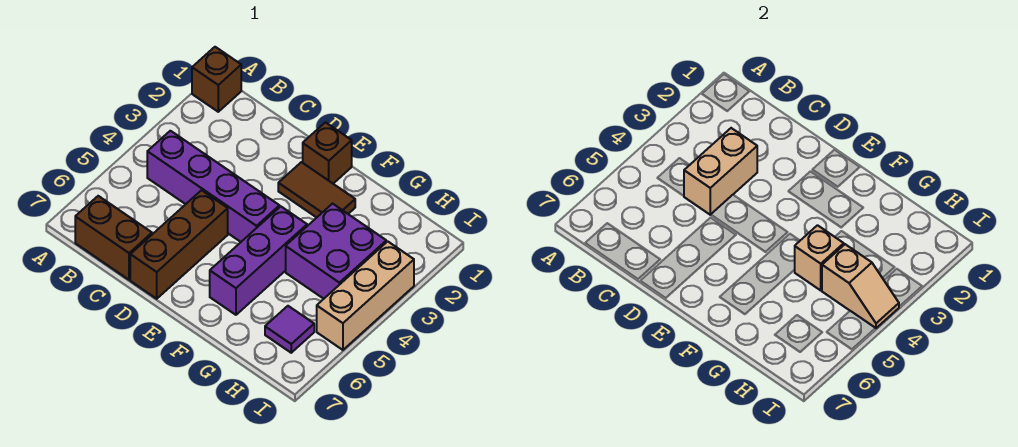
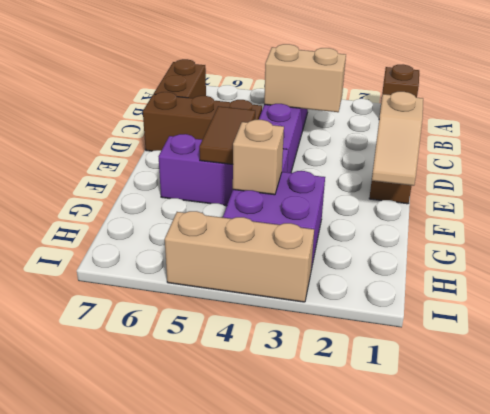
brown 1x2 tile [278,162,355,218] -> brown 1x2 tile moved to [199,106,255,164]
tan 1x2 slope [822,244,899,328] -> tan 1x2 slope moved to [372,92,423,186]
purple 1x1 tile [265,306,314,353] -> none

